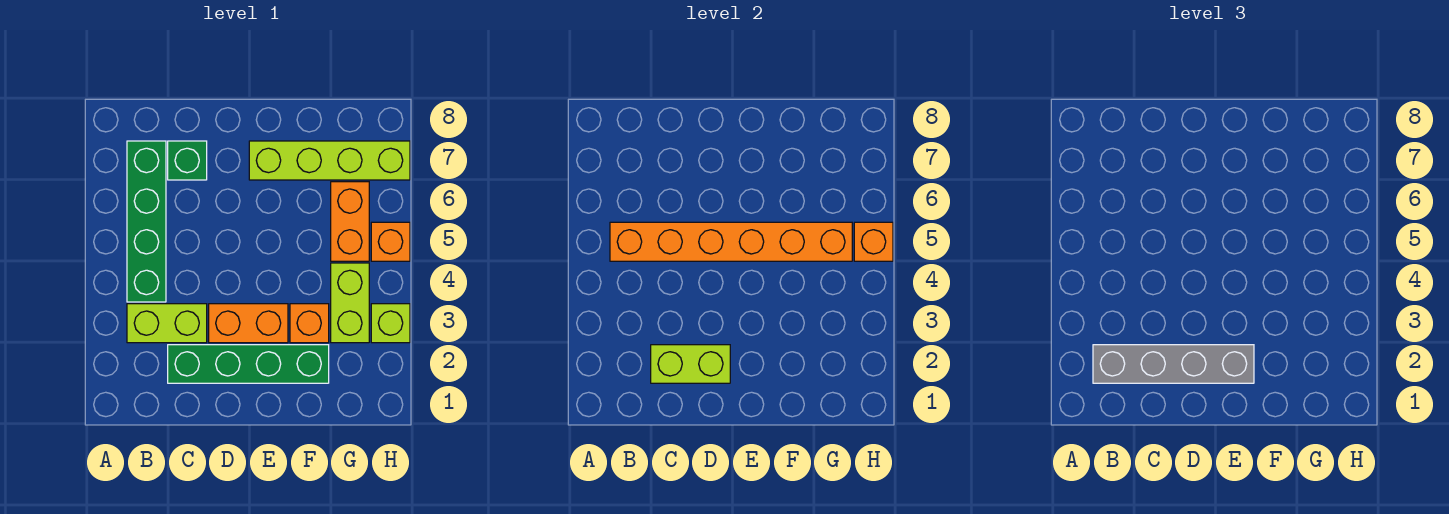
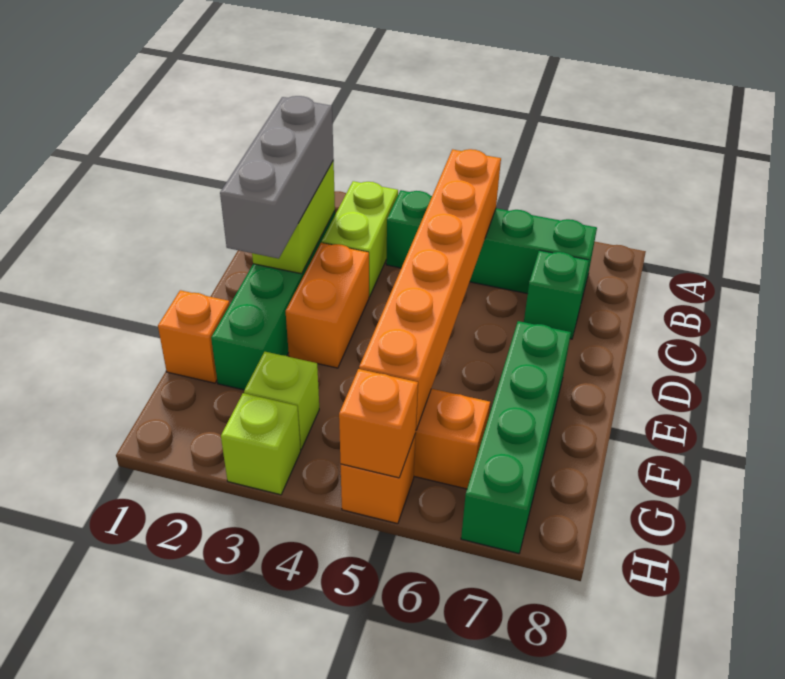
grey 1x4 brick [1093,345,1254,383] -> grey 1x3 brick [220,96,334,259]
lime 1x4 brick [249,141,410,180] -> green 1x4 brick [461,321,571,554]
orange 1x1 brick [290,304,329,343] -> orange 1x1 brick moved to [158,290,230,383]
lime 1x2 brick [331,263,369,343] -> lime 1x1 brick [244,352,319,449]

